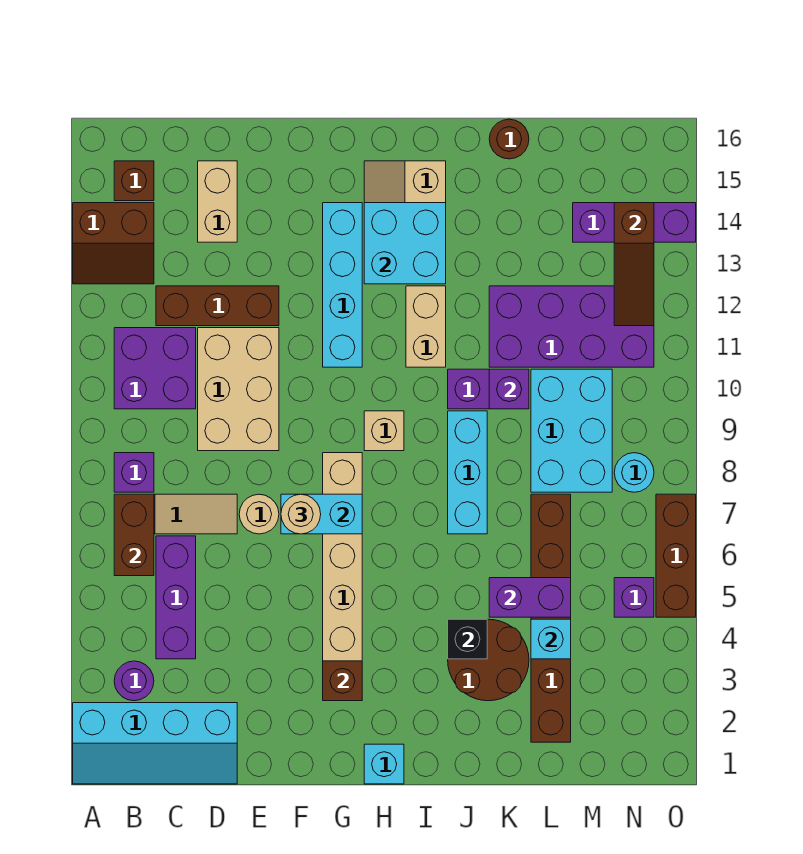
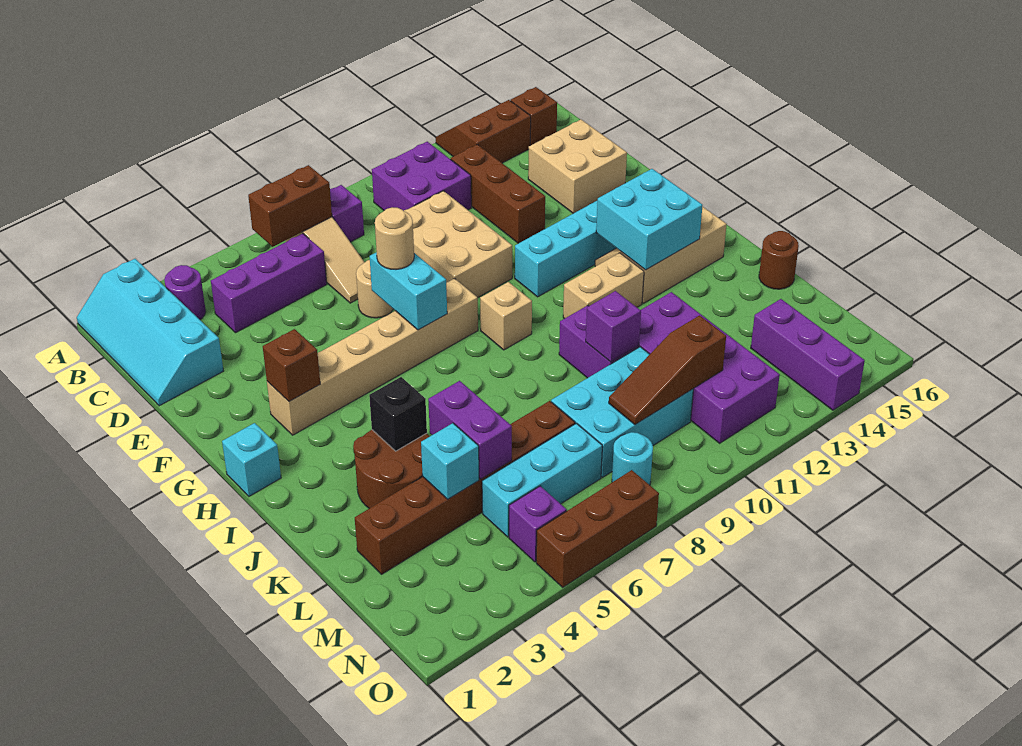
brown 2x2 slope [73,203,154,284] -> brown 2x2 slope turned to [436,100,531,163]
tan 2x3 brick [198,328,279,451] -> tan 2x3 brick turned to [404,191,512,297]
tan 1x2 brick [198,161,237,242] -> tan 2x2 brick [528,119,627,213]
cyan 1x3 brick [448,411,487,534] -> cyan 1x3 brick moved to [482,423,602,537]
brown 1x3 slope [614,203,654,326] -> brown 1x3 slope moved to [609,316,726,425]

